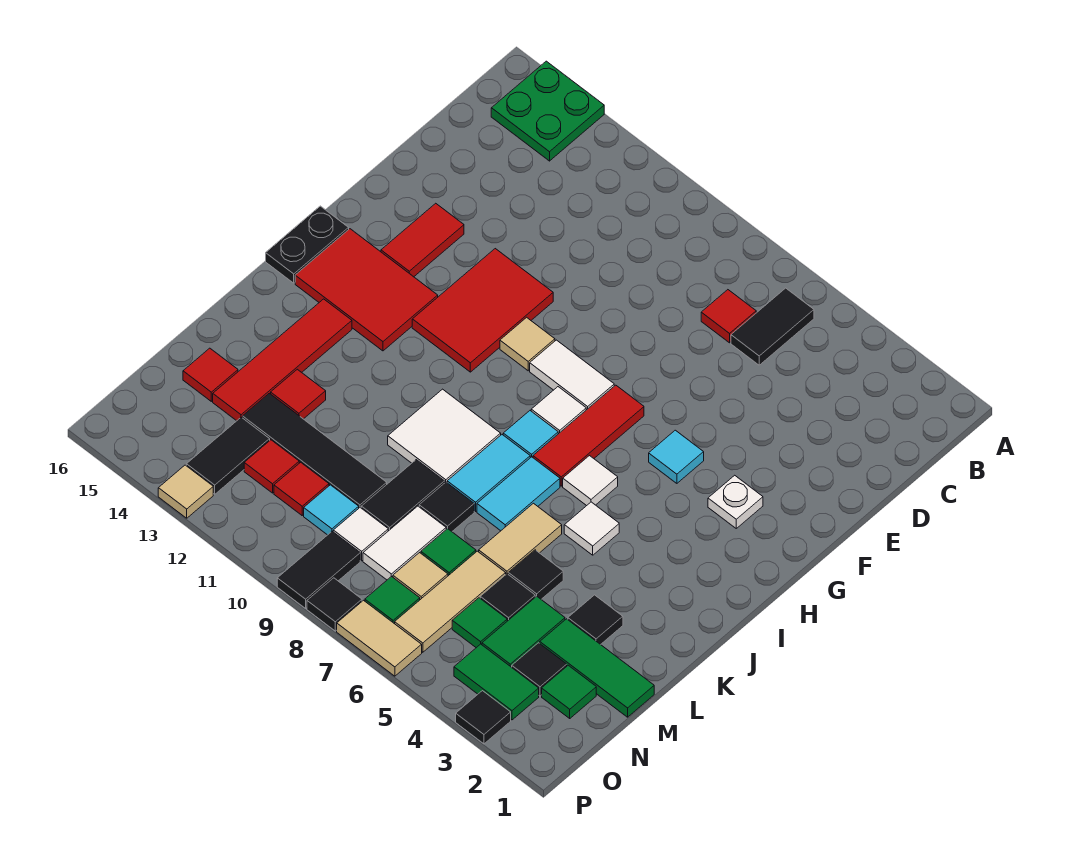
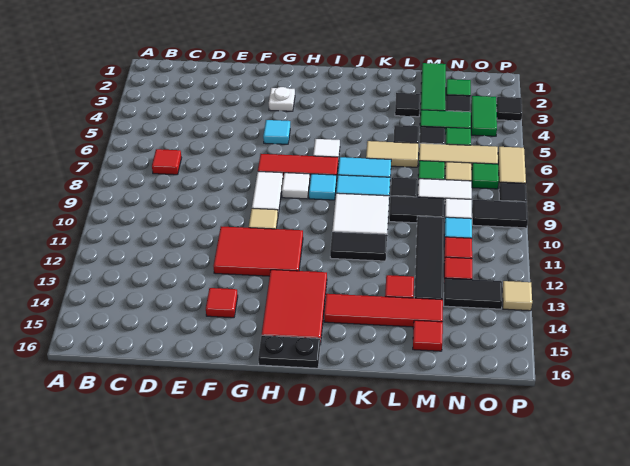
green 2x2 plate [491,61,604,161] -> none
black 1x2 tile [731,288,814,365] -> black 1x2 tile moved to [330,232,387,261]
red 1x2 tile [381,203,464,277] -> red 1x1 tile [206,288,238,318]
white 1x1 tile [564,502,619,555] -> none

